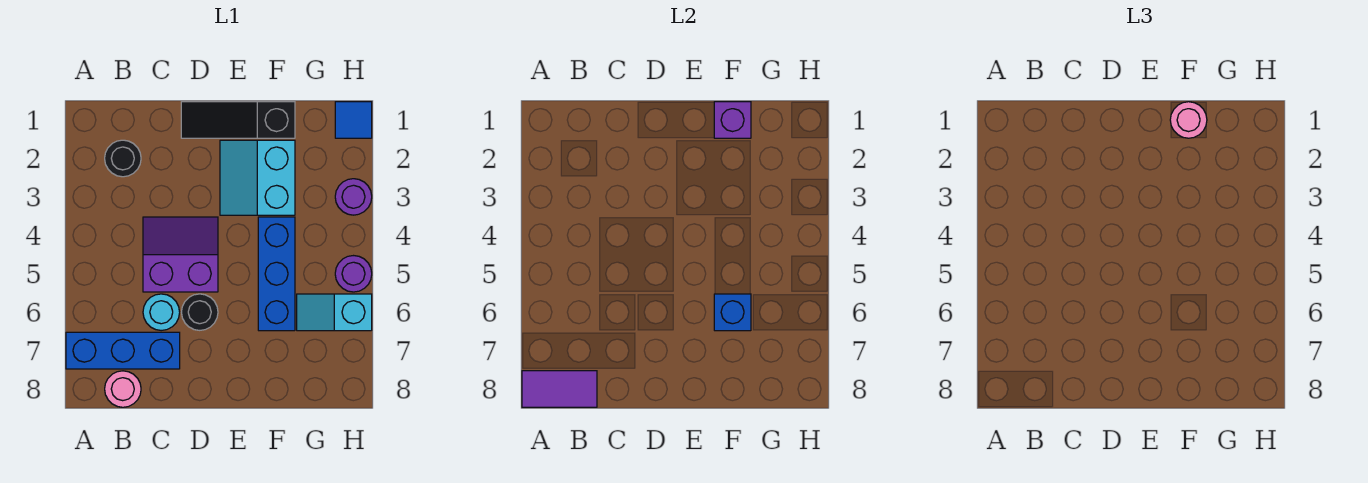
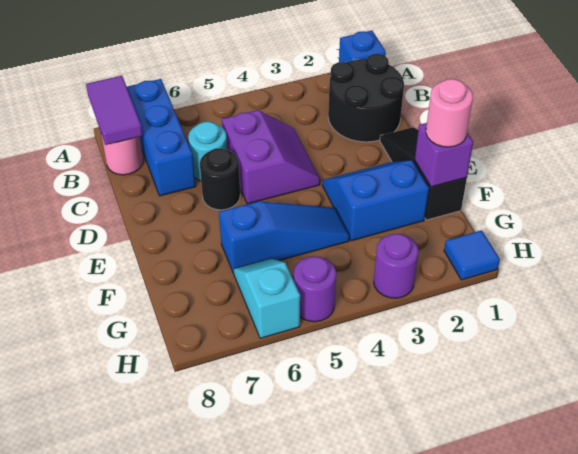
black 1x1 round brick [105,140,141,177] -> black 2x2 round brick [328,54,404,142]
cyan 2x2 slope [220,140,295,215] -> blue 2x2 slope [322,160,429,241]
blue 1x3 brick [258,217,295,331] -> blue 1x3 slope [219,201,349,273]
blue 1x1 brick [714,294,751,331] -> blue 1x1 brick moved to [339,31,386,63]

